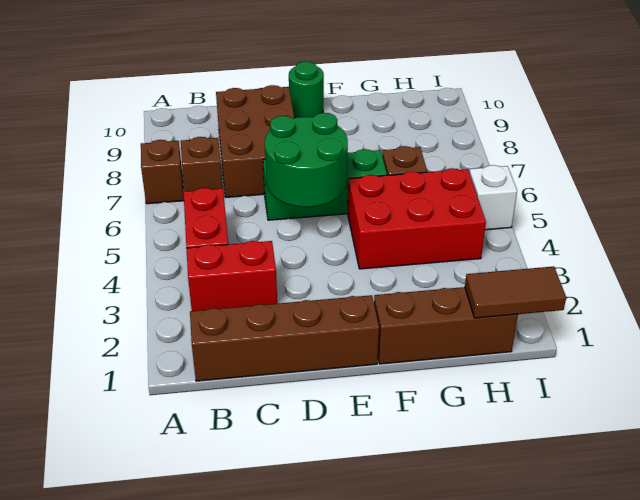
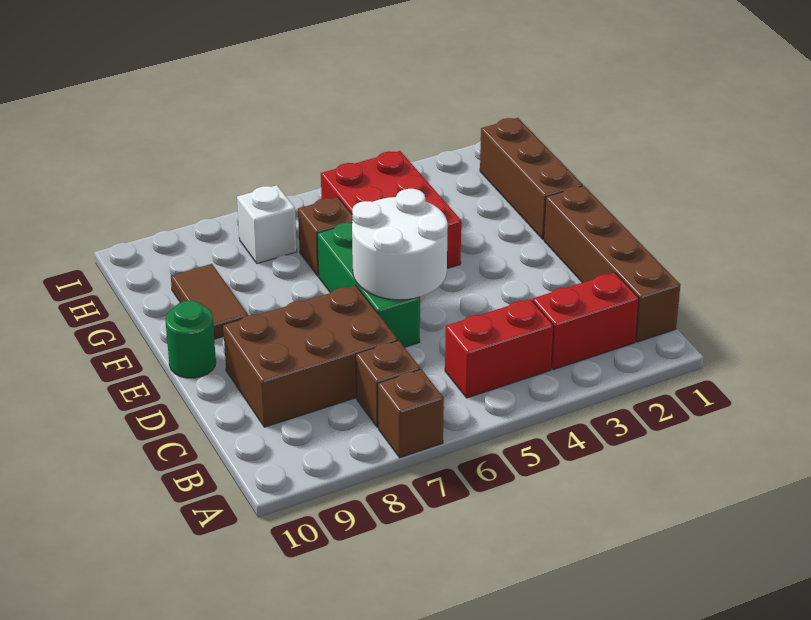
red 1x2 brick [186,241,277,311] -> red 1x2 brick turned to [533,273,639,370]
green 2x2 round brick [265,113,348,207] -> white 2x2 round brick [352,189,448,300]
brown 1x2 tile [465,266,566,318] -> brown 1x2 tile moved to [171,264,248,339]
white 1x1 brick [469,165,517,230] -> white 1x1 brick moved to [237,185,297,264]

